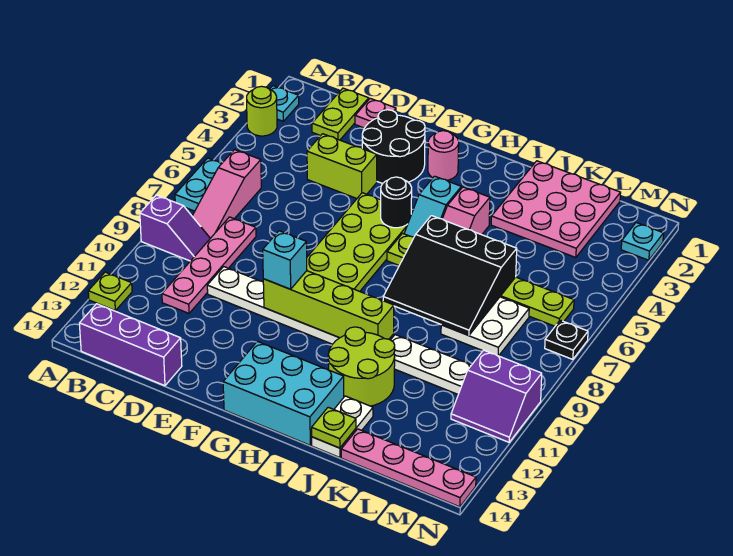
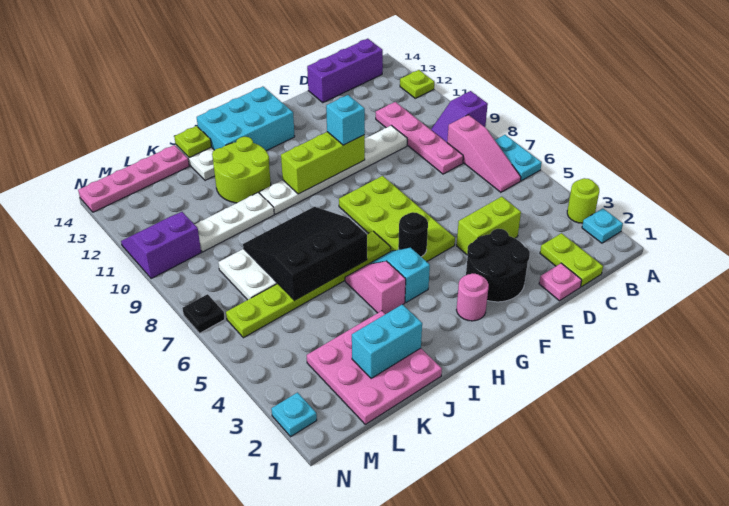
pink 1x3 slope [192,150,261,238] -> pink 1x3 slope turned to [447,115,521,192]
lime 1x4 brick [263,271,394,339] -> lime 1x3 brick [281,132,365,194]
none -> cyan 1x2 brick [352,304,422,378]

